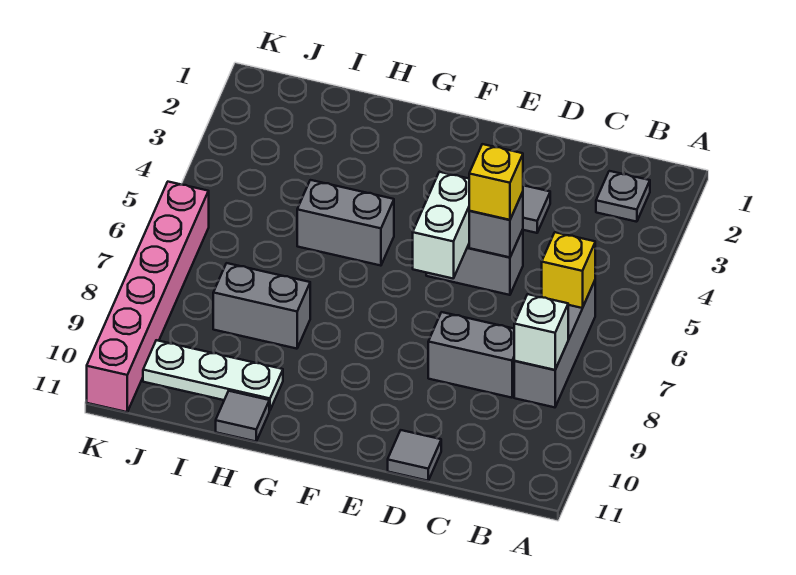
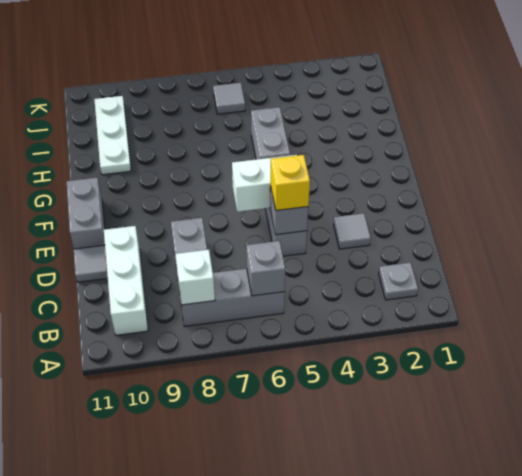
yellow 1x1 brick [542,232,595,308] -> grey 1x1 brick [246,241,285,296]
none -> white 1x3 brick [104,226,148,335]
grey 1x2 brick [213,263,310,349] -> grey 1x2 brick moved to [67,178,105,249]
grey 1x1 tile [216,391,269,441] -> grey 1x1 tile moved to [213,83,245,114]
pink 1x6 brick [87,182,209,412] -> none

